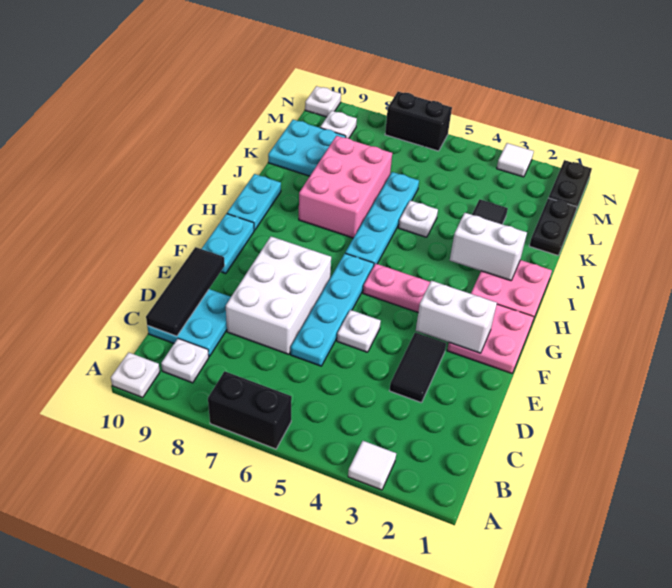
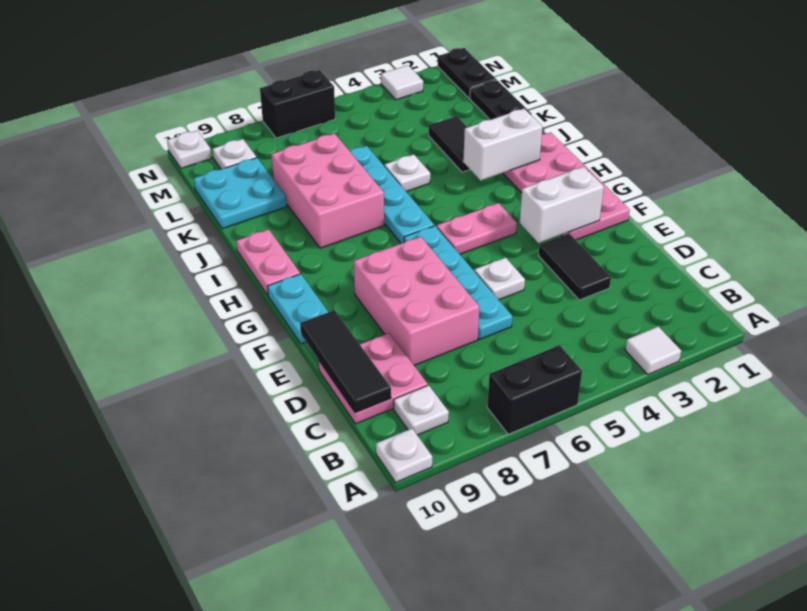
cyan 2x2 plate [147,289,231,357] -> pink 2x2 plate [319,333,428,424]
white 2x3 brick [226,237,331,354] -> pink 2x3 brick [354,237,479,365]
cyan 1x2 plate [227,174,281,230] -> pink 1x2 plate [236,229,300,295]

